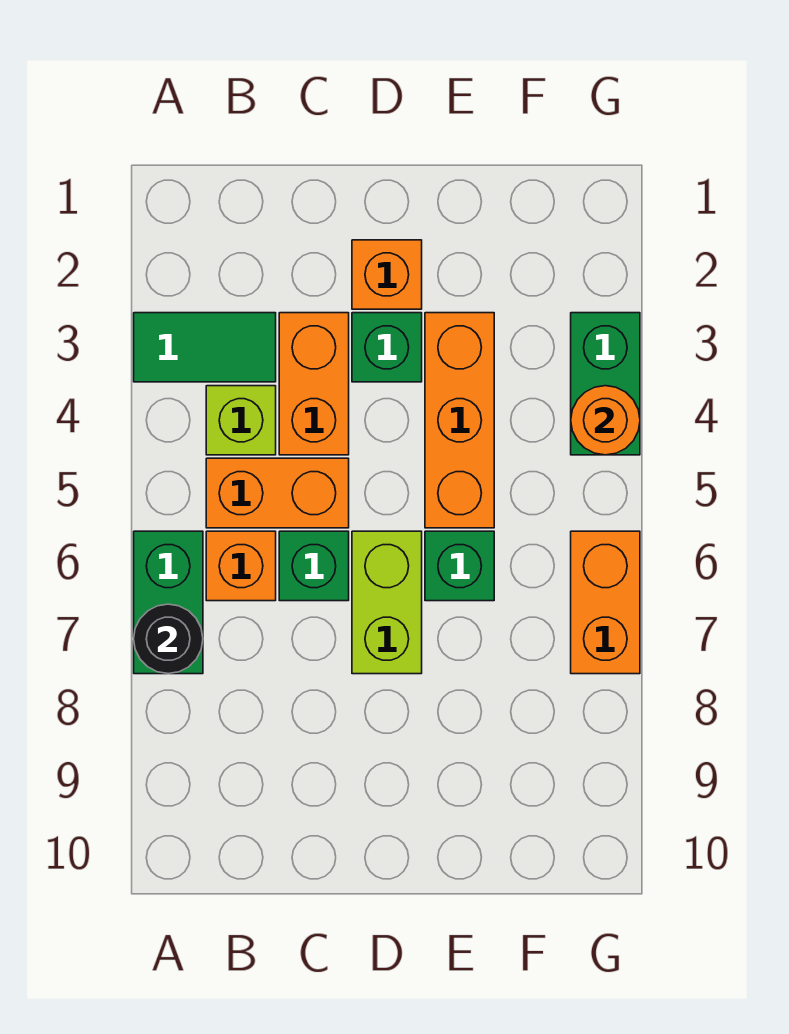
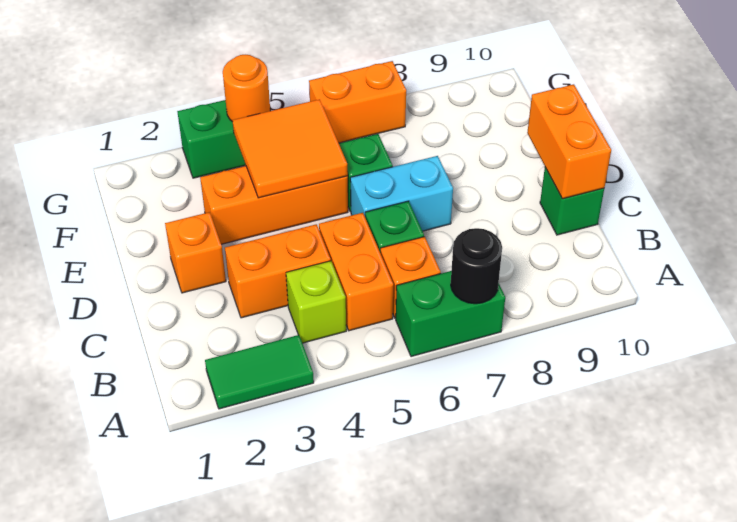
green 1x2 tile [134,313,276,382] -> green 1x2 tile turned to [205,335,314,409]
none -> orange 1x2 brick [527,84,611,199]
green 1x1 brick [352,313,422,382] -> green 1x1 brick moved to [540,168,604,235]
lime 1x2 brick [352,531,422,674] -> cyan 1x2 brick [350,156,453,231]
none -> orange 2x2 tile [232,99,348,198]

